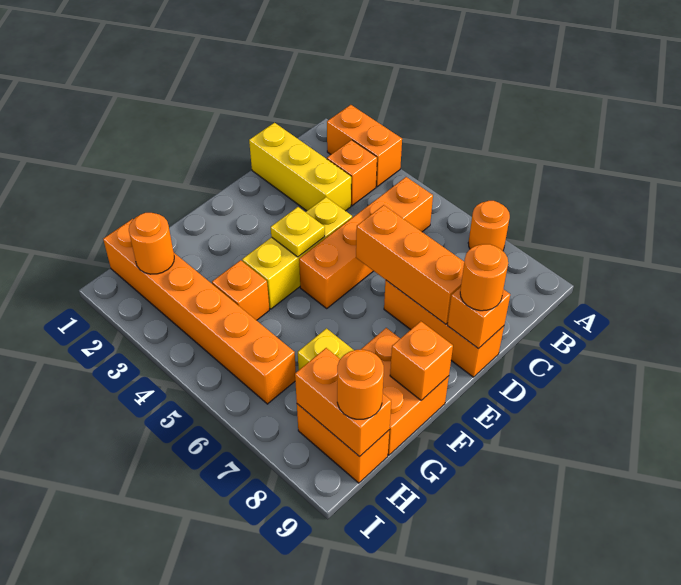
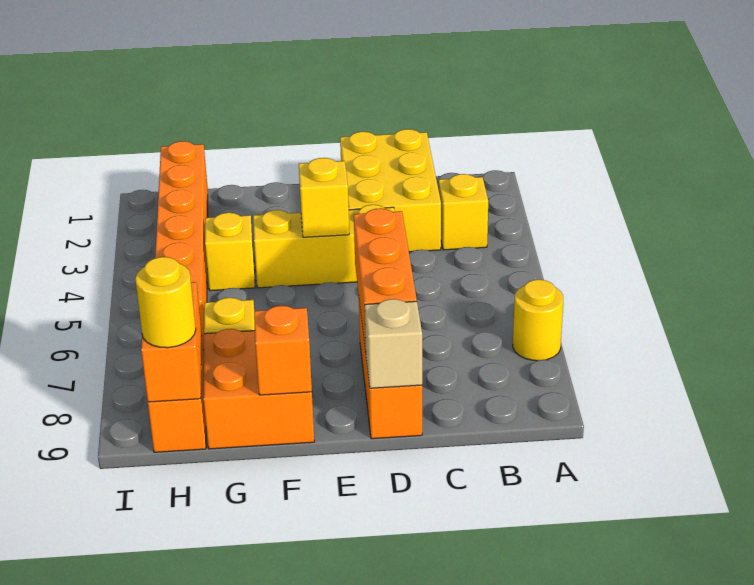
orange 1x2 brick [327,105,402,187] -> none
orange 1x1 round brick [468,201,510,251] -> yellow 1x1 round brick [513,280,563,361]
orange 1x1 brick [327,140,377,206] -> yellow 1x1 brick [439,174,488,250]
orange 1x4 brick [299,177,433,308] -> none
yellow 1x3 brick [249,123,351,211] -> yellow 2x3 brick [340,129,441,252]
orange 1x1 brick [447,287,510,348] -> tan 1x1 brick [365,299,422,388]
orange 1x1 round brick [460,244,508,311] -> none
yellow 1x1 plate [271,207,325,257] -> yellow 1x1 brick [299,158,349,237]
orange 1x1 brick [212,260,269,320] -> yellow 1x1 brick [205,213,255,291]
orange 1x1 round brick [129,213,174,274] -> none
orange 1x1 round brick [337,350,384,419] -> yellow 1x1 round brick [135,257,196,348]

